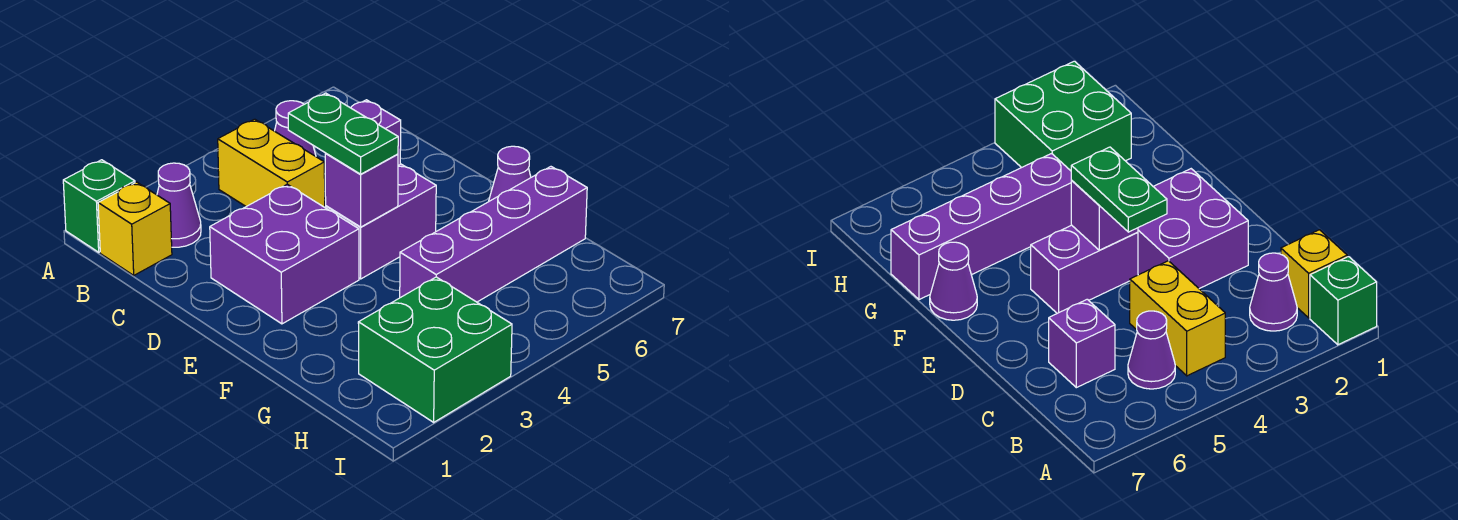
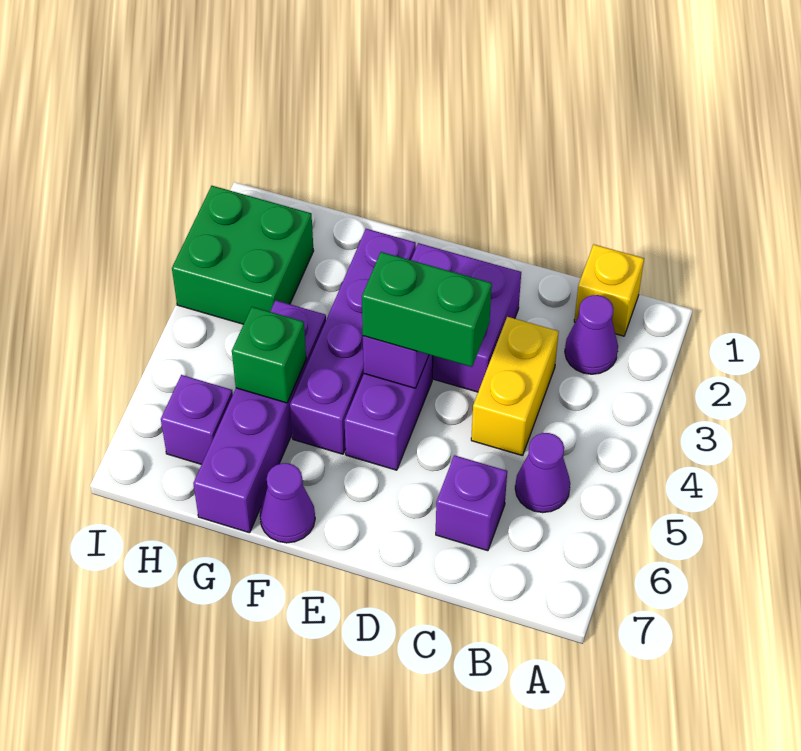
green 1x1 brick [63,160,135,252] -> green 1x1 brick moved to [232,307,306,403]
yellow 1x2 brick [218,119,325,207] -> yellow 1x2 brick turned to [471,317,559,456]
green 1x2 plate [288,93,398,174] -> green 1x2 brick [362,252,492,367]
none -> purple 1x4 brick [290,229,416,454]
none -> purple 1x1 brick [161,375,233,464]

